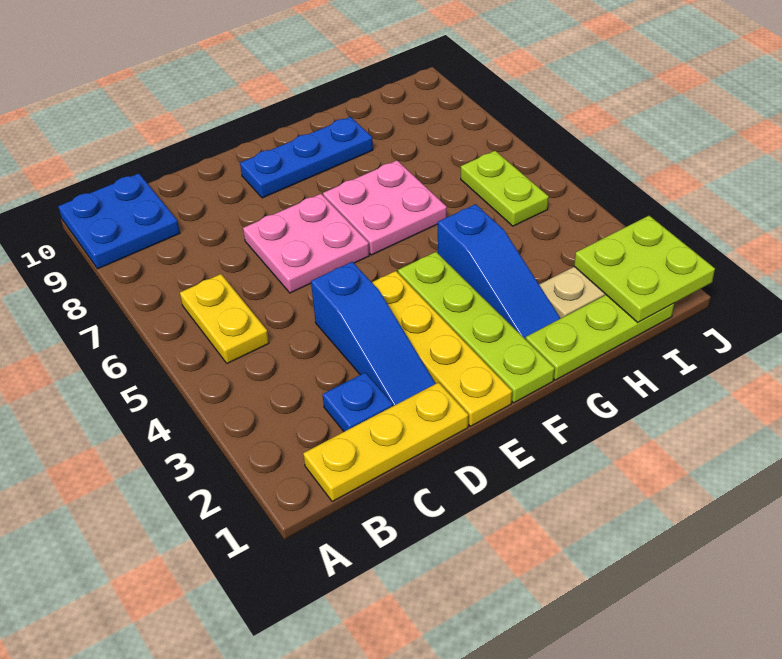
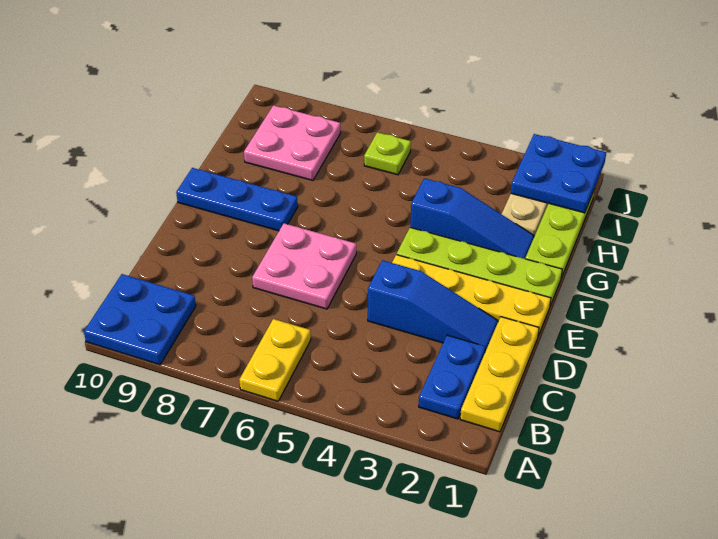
yellow 1x2 plate [180,274,269,363] -> yellow 1x2 plate turned to [239,319,311,401]
blue 1x1 plate [323,372,393,432] -> blue 1x2 plate [419,335,486,419]
blue 1x3 plate [240,117,373,198] -> blue 1x3 plate turned to [176,168,298,231]
pink 2x2 plate [323,161,447,255] -> pink 2x2 plate moved to [244,105,341,181]
lime 2x2 plate [574,216,715,322] -> blue 2x2 plate [511,134,606,213]
lime 1x2 plate [461,151,549,226] -> lime 1x1 plate [364,132,411,175]

